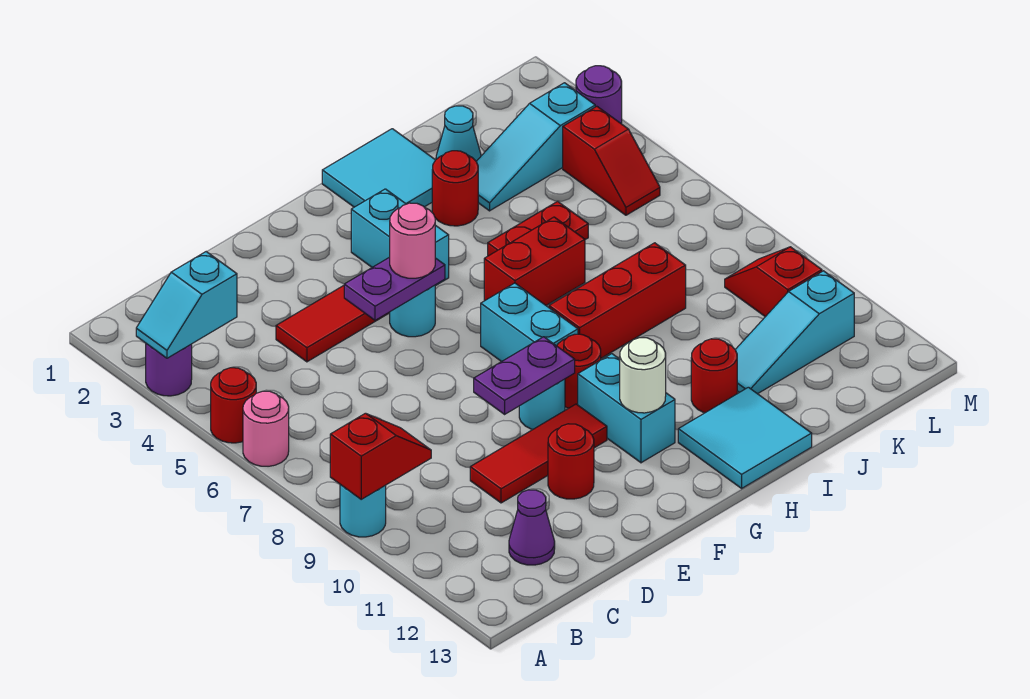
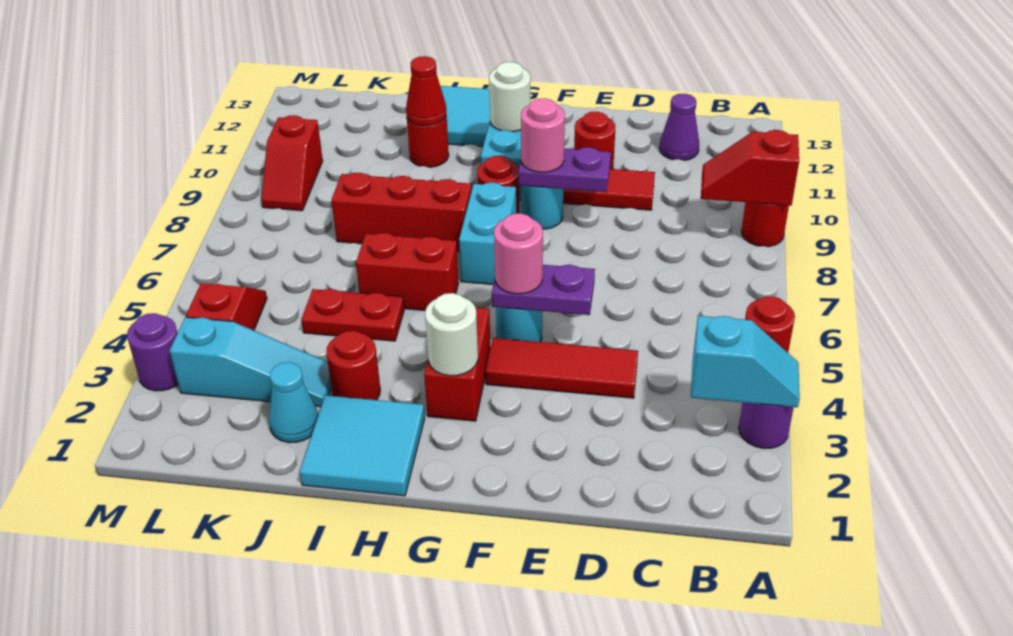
pink 1x1 round brick [243,391,289,466] -> pink 1x1 round brick moved to [521,98,565,172]
cyan 1x1 round brick [340,485,386,537] -> red 1x1 round brick [741,202,789,247]
cyan 1x2 brick [351,189,449,286] -> red 1x2 brick [424,308,491,421]
none -> white 1x1 round brick [425,293,478,376]
none -> red 1x1 cone [406,56,446,126]
cyan 1x3 slope [735,271,854,394] -> none

